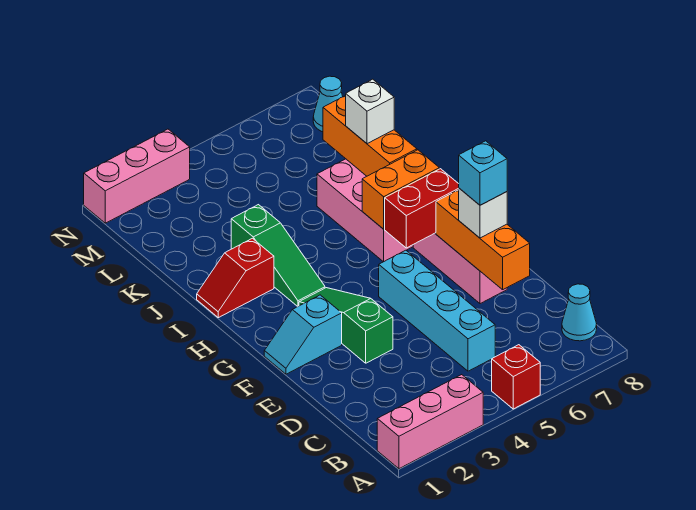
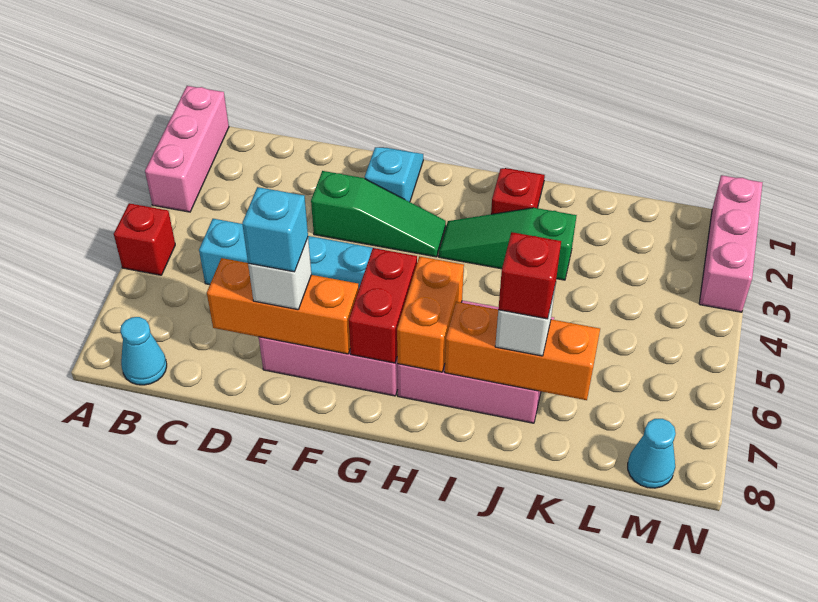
none -> red 1x1 brick [498,232,561,319]

